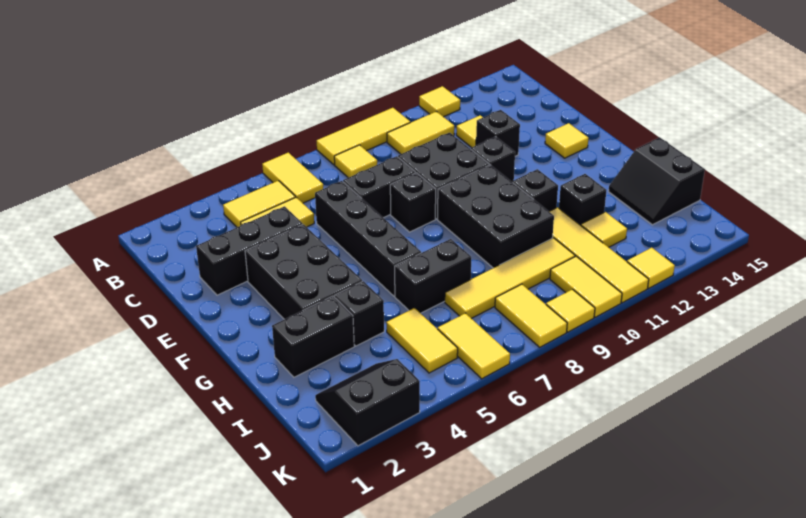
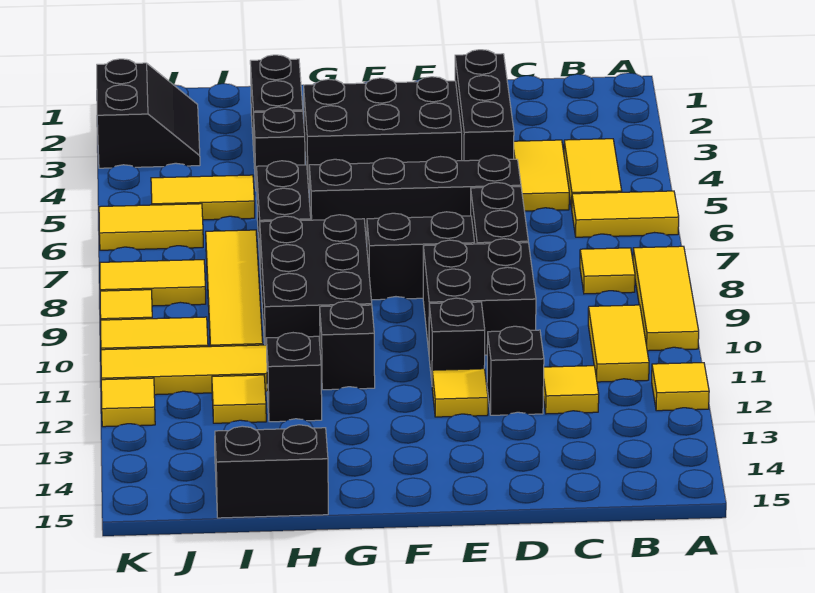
black 1x1 brick [390,173,436,232] -> black 1x2 brick [367,212,475,300]
yellow 1x1 tile [545,123,589,158] -> yellow 1x1 tile moved to [432,369,488,417]
black 2x3 brick [438,165,554,268] -> black 2x3 brick turned to [260,215,372,345]

